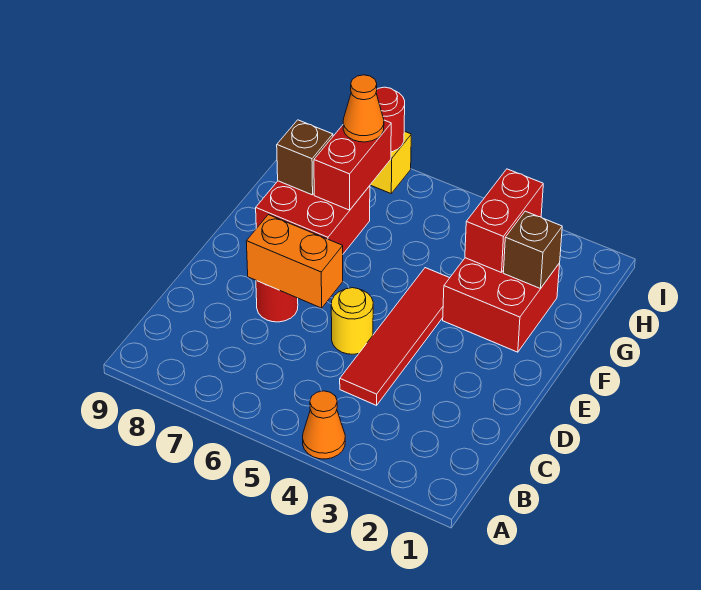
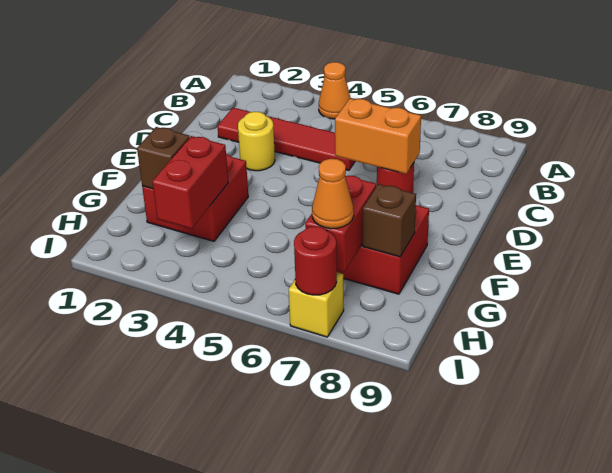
red 1x4 tile [340,268,449,405] -> red 1x4 tile turned to [217,108,355,170]
yellow 1x1 round brick [331,288,373,354] -> yellow 1x1 round brick moved to [238,112,275,171]

